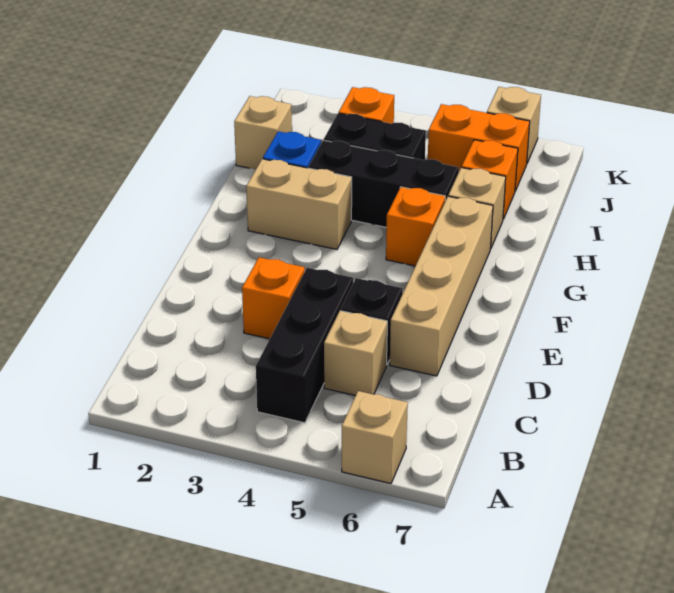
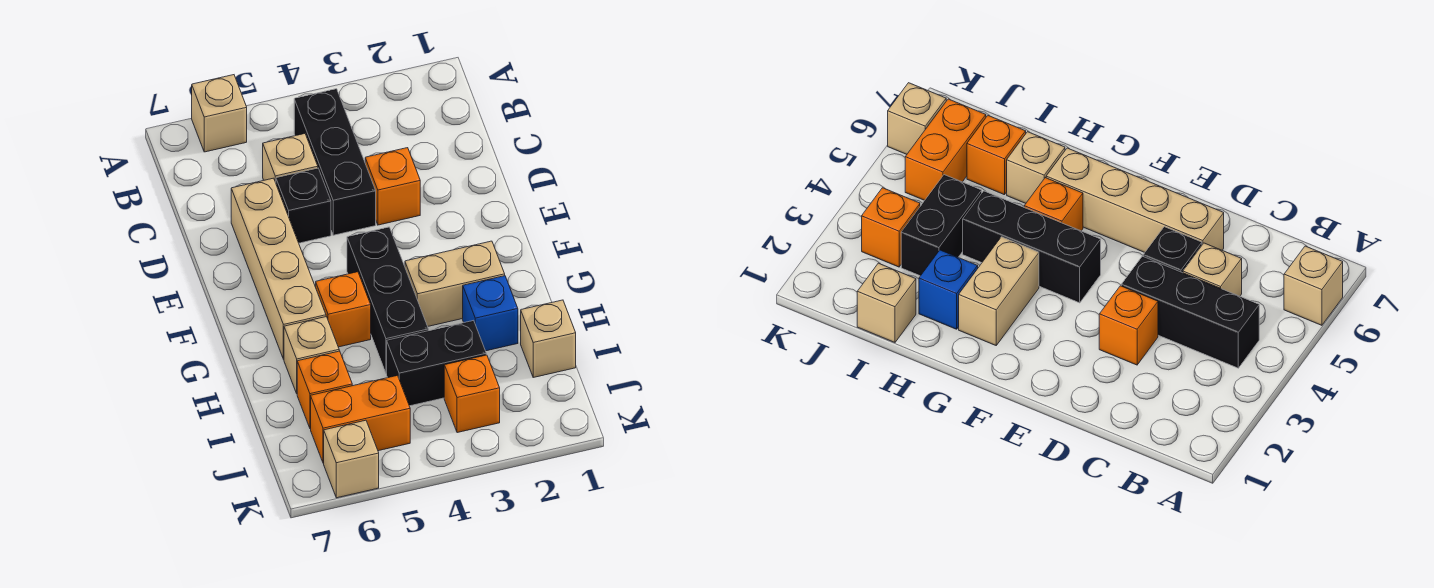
black 1x3 brick [308,140,459,227] -> black 1x3 brick turned to [347,227,429,374]

